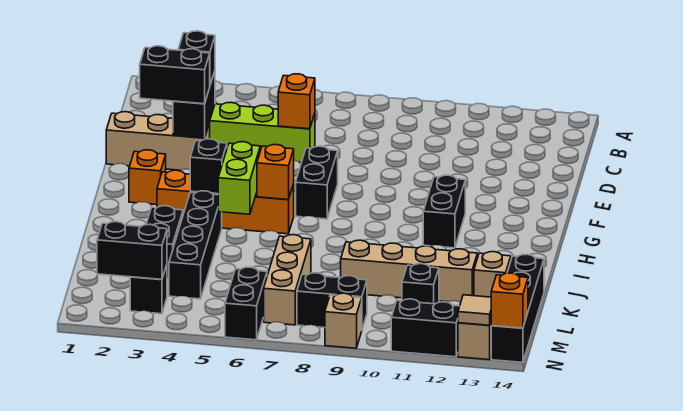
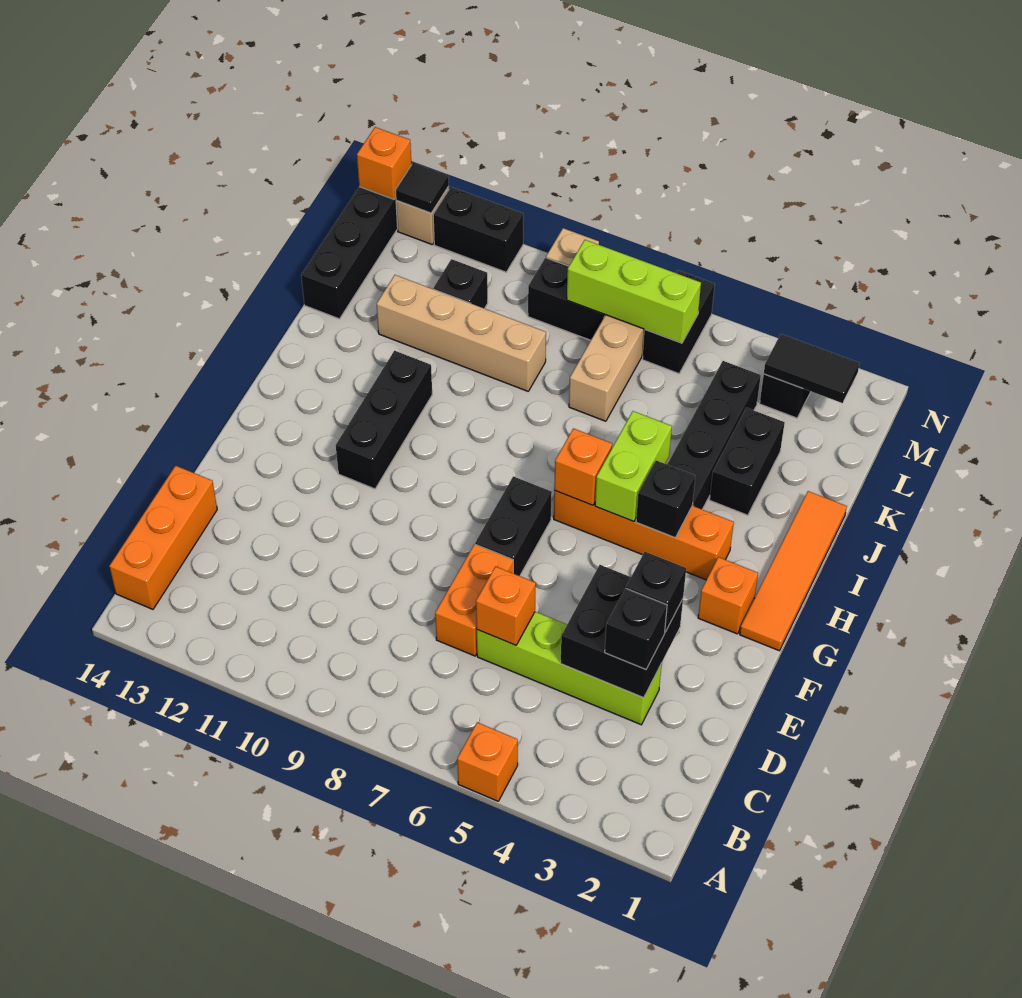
none -> orange 1x1 brick [457,722,518,801]
none -> orange 1x3 brick [109,466,217,609]
black 1x2 brick [173,71,215,138] -> black 2x2 brick [561,565,683,698]
none -> orange 1x2 brick [435,544,513,656]
tan 1x3 brick [106,112,210,170] -> none
black 1x2 brick [140,46,210,104] -> black 1x1 brick [626,552,686,632]
none -> orange 1x4 tile [740,491,847,651]
black 1x2 brick [423,175,465,248] -> black 1x3 brick [336,351,432,489]
tan 1x1 brick [474,252,511,297] -> none
black 1x2 brick [97,222,167,279] -> black 1x2 tile [764,334,859,403]
none -> lime 1x3 brick [567,240,701,343]
tan 1x1 tile [458,295,491,325] -> black 1x1 tile [395,163,449,213]

